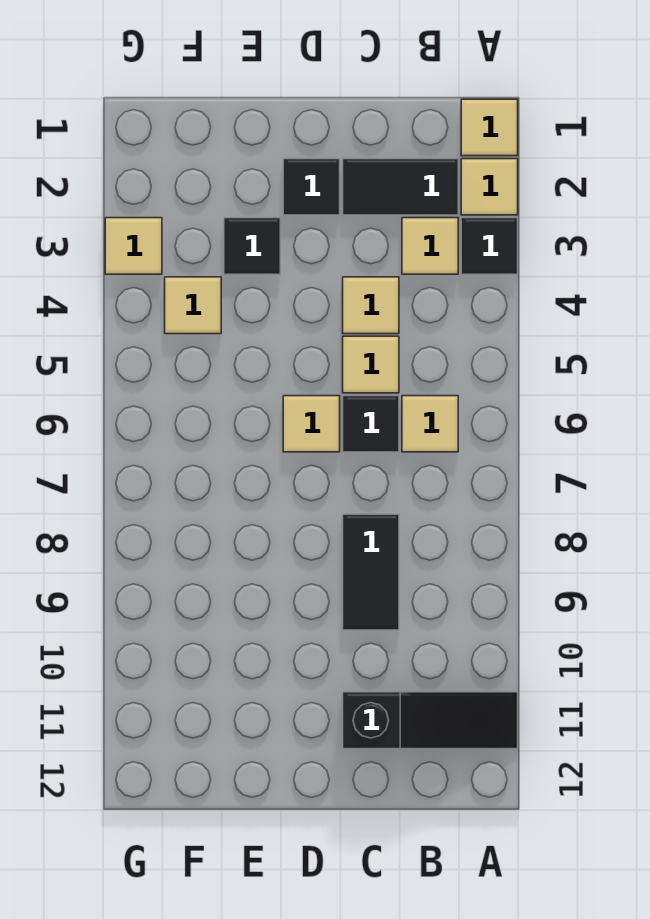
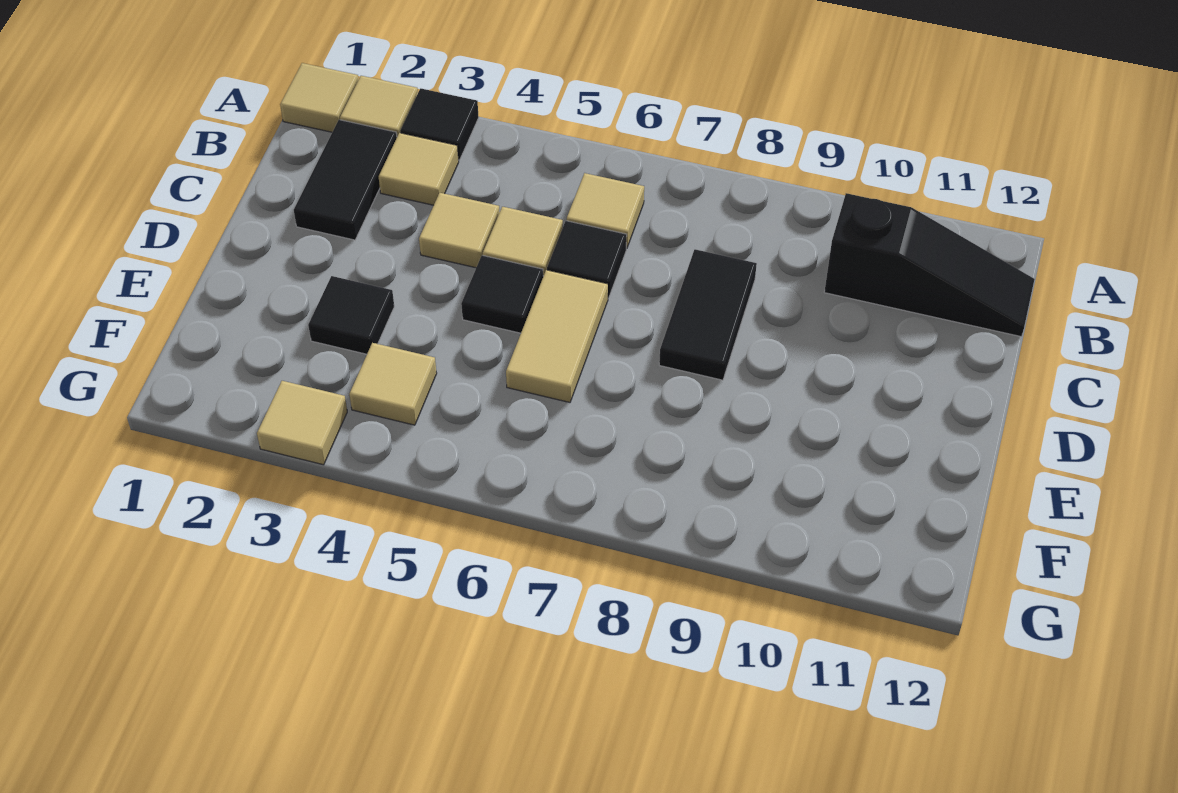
black 1x3 slope [343,692,518,749] -> black 1x3 slope turned to [824,193,1035,337]
black 1x2 tile [343,514,399,630] -> black 1x2 tile turned to [659,249,757,380]
black 1x1 tile [283,159,340,215] -> black 1x1 tile moved to [461,255,543,333]
tan 1x1 tile [283,396,340,452] -> tan 1x2 tile [506,270,608,402]

